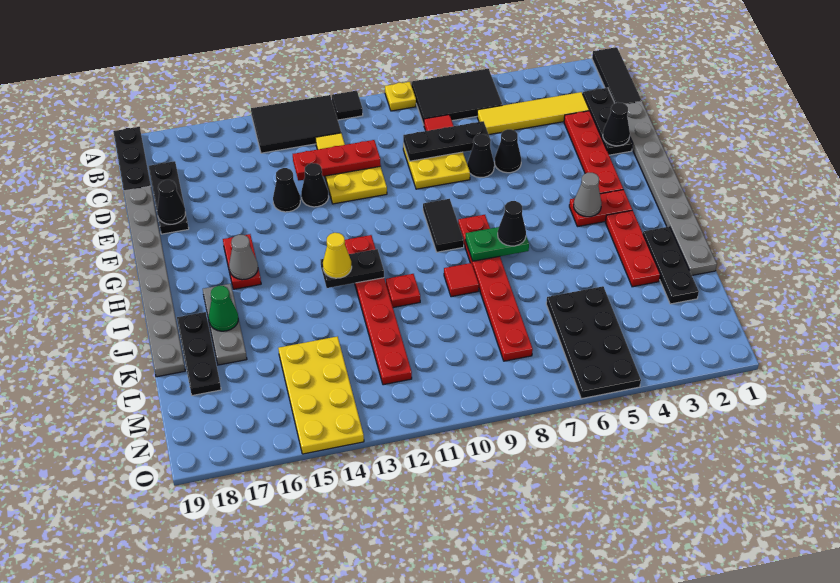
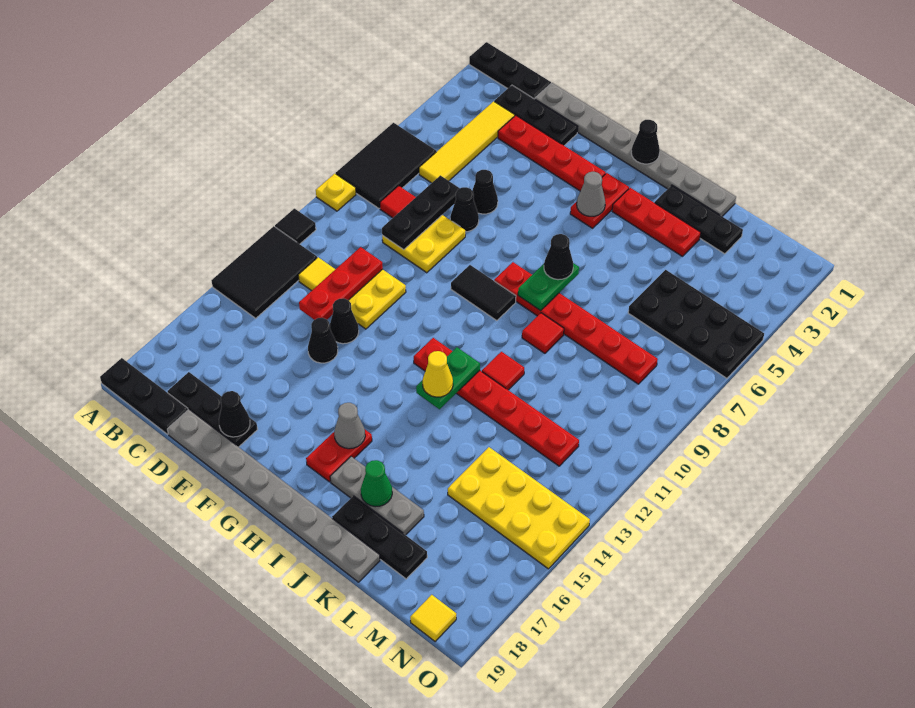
black 1x3 tile [592,47,642,104] -> black 1x3 plate [469,42,551,99]
black 1x1 cone [603,102,630,146] -> black 1x1 cone moved to [631,120,660,164]
red 1x2 plate [223,234,261,289] -> red 1x2 plate turned to [306,430,372,482]
black 1x2 plate [321,249,384,288] -> green 1x2 plate [416,347,480,409]
red 1x1 plate [386,274,420,308] -> red 1x1 tile [482,352,524,390]
none -> yellow 1x1 tile [410,595,456,641]

